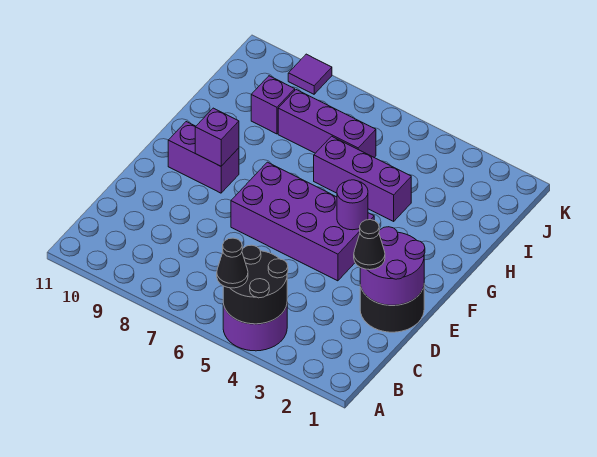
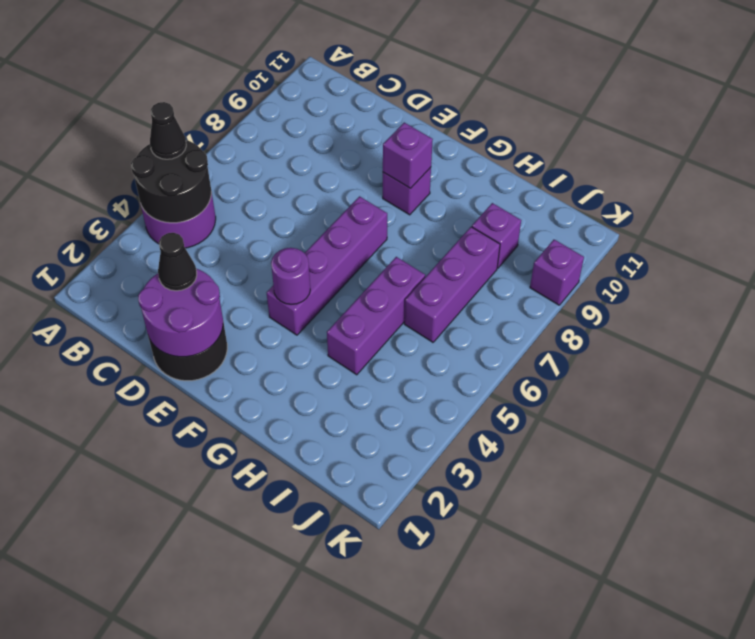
purple 2x4 brick [231,162,374,281] -> purple 1x4 brick [267,196,387,335]
purple 1x2 brick [168,122,239,193] -> purple 1x1 brick [383,167,431,215]
purple 1x1 tile [288,54,332,94] -> purple 1x1 brick [530,240,584,305]

